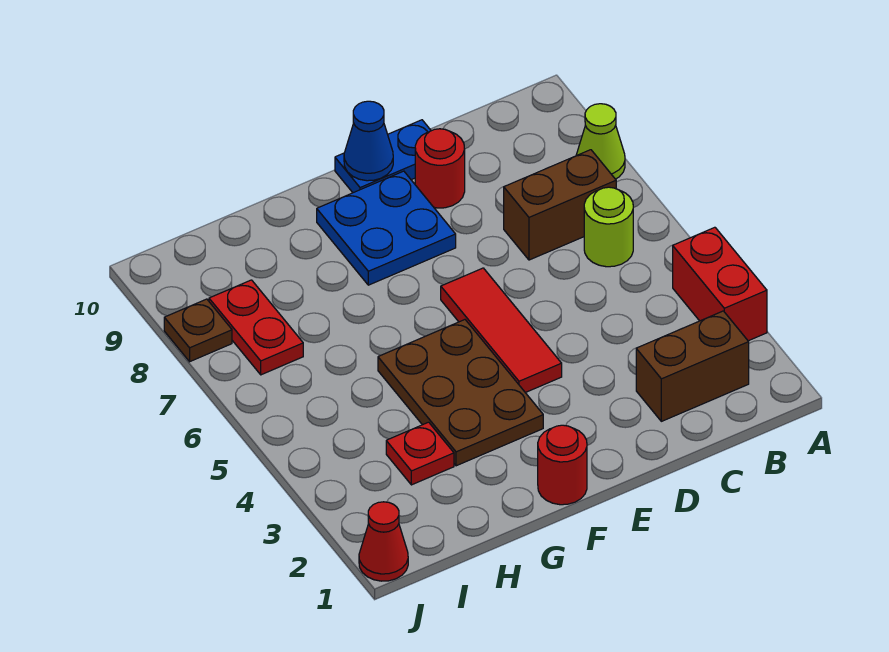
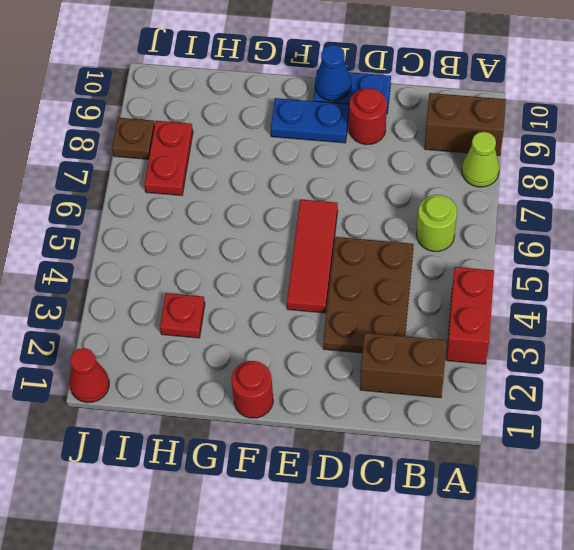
brown 1x2 brick [504,150,616,260] -> brown 1x2 brick moved to [425,93,506,156]
blue 2x2 plate [317,171,456,285] -> blue 1x2 plate [271,98,349,143]
brown 2x3 plate [378,320,543,466] -> brown 2x3 plate moved to [323,237,414,353]

